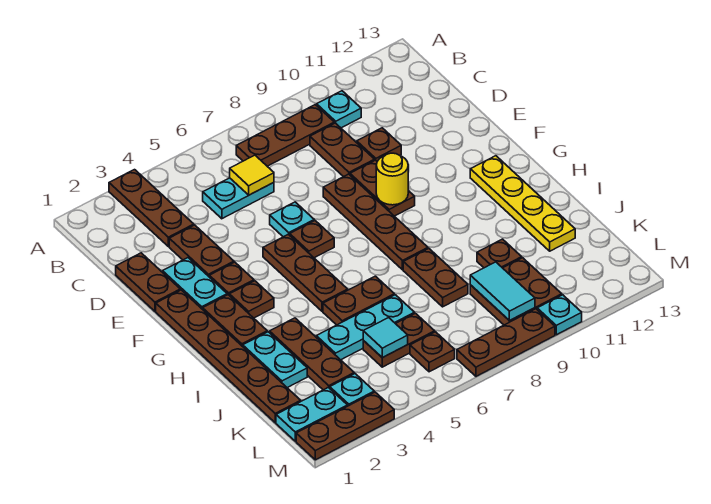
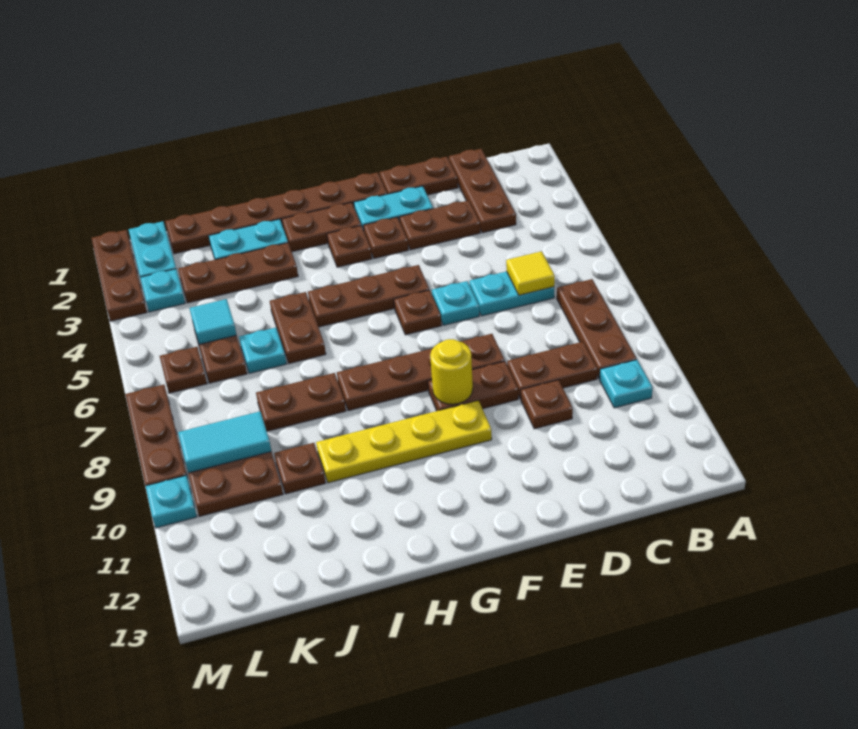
brown 1x3 plate [109,170,194,246] -> brown 1x3 plate turned to [449,149,516,233]
cyan 1x2 plate [203,178,274,219] -> cyan 1x2 plate turned to [469,271,554,316]
yellow 1x4 plate [470,156,575,251] -> yellow 1x4 plate moved to [316,400,492,483]
cyan 1x3 plate [316,295,415,360] -> cyan 1x1 plate [239,328,287,373]

